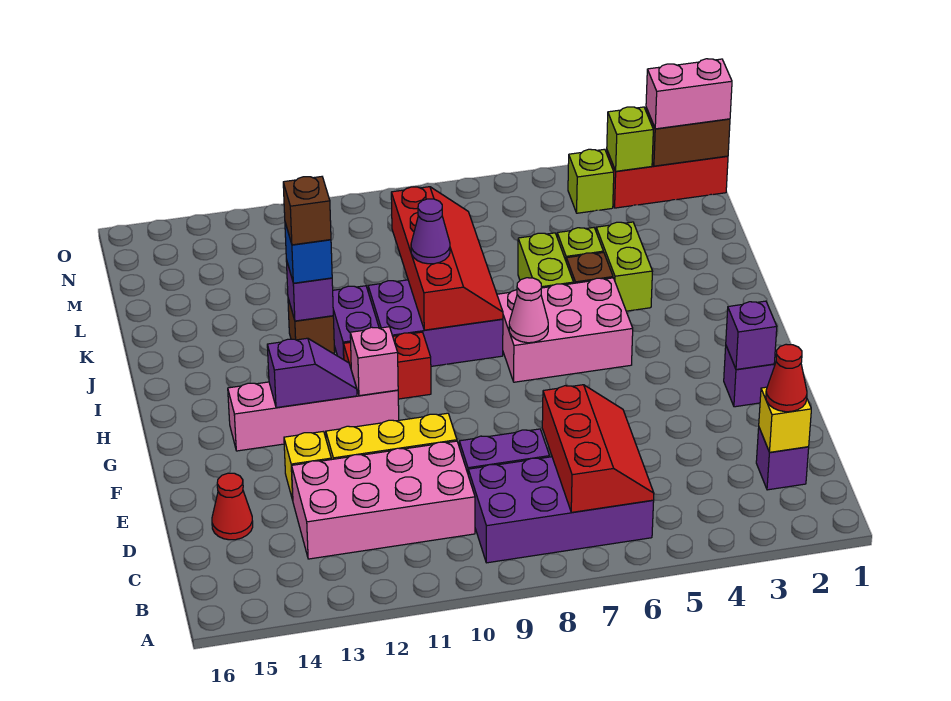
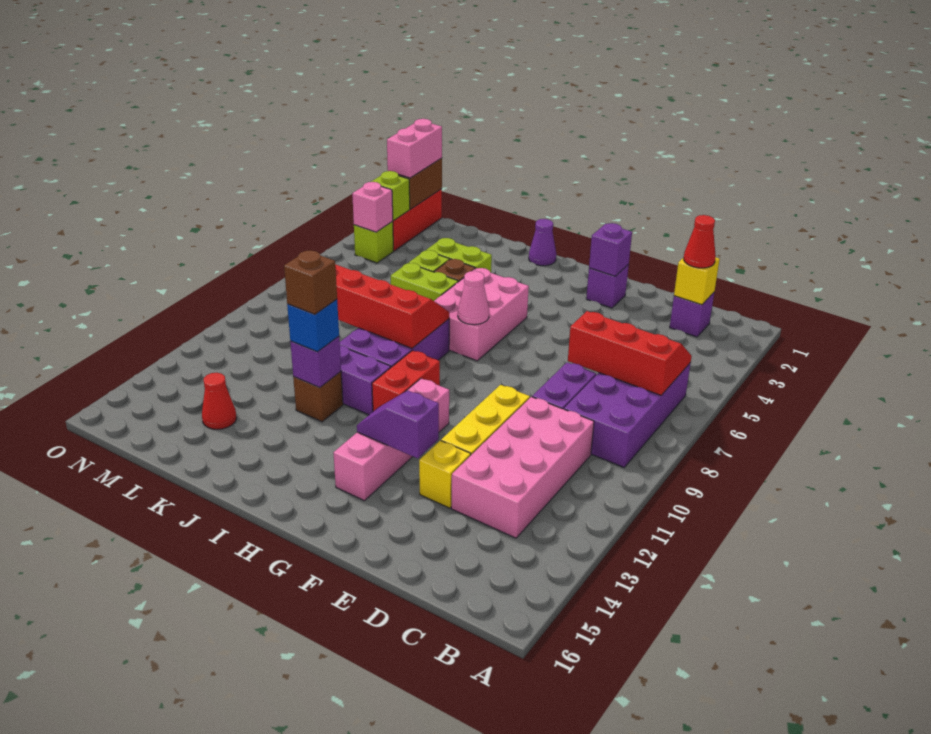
red 1x1 cone [212,473,253,540] -> red 1x1 cone moved to [202,373,237,429]
pink 1x1 brick [350,327,398,396] -> pink 1x1 brick moved to [352,182,393,232]
purple 1x2 slope [267,338,357,408] -> purple 1x2 slope turned to [357,390,439,458]
purple 1x1 cone [411,199,450,264] -> purple 1x1 cone moved to [529,219,556,266]

